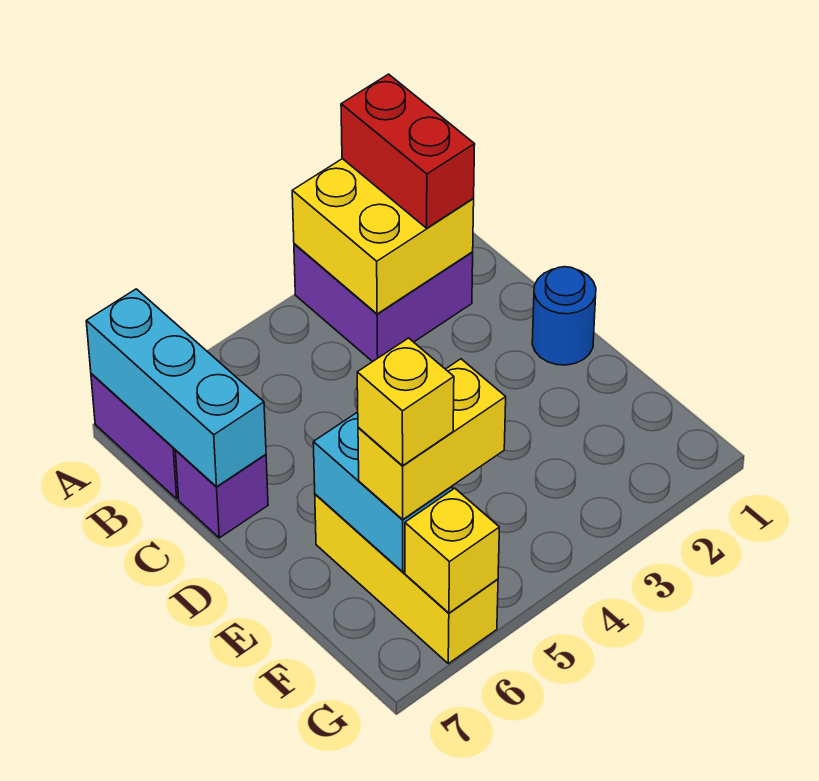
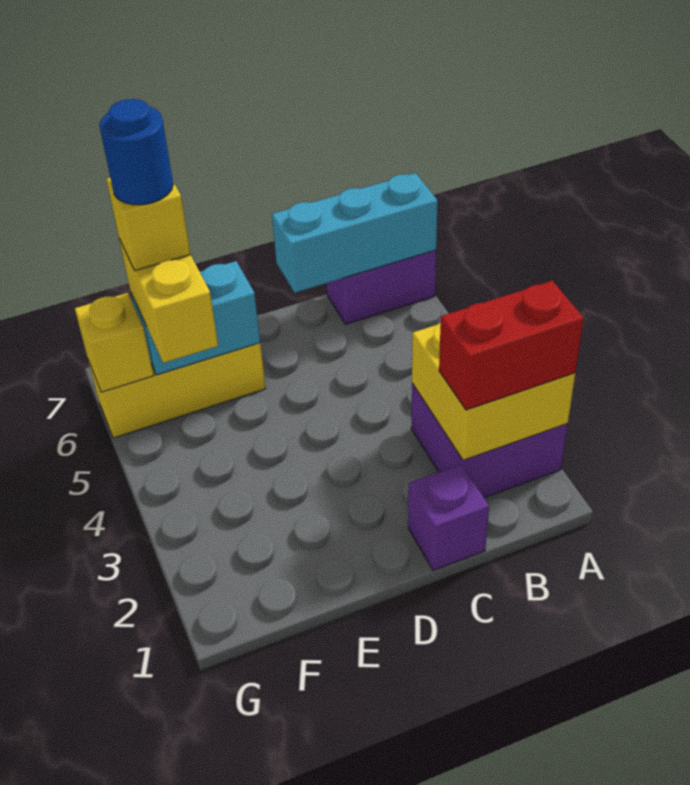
purple 1x1 brick [175,450,268,538] -> purple 1x1 brick moved to [408,464,489,570]
blue 1x1 round brick [532,267,596,365] -> blue 1x1 round brick moved to [99,99,173,205]

